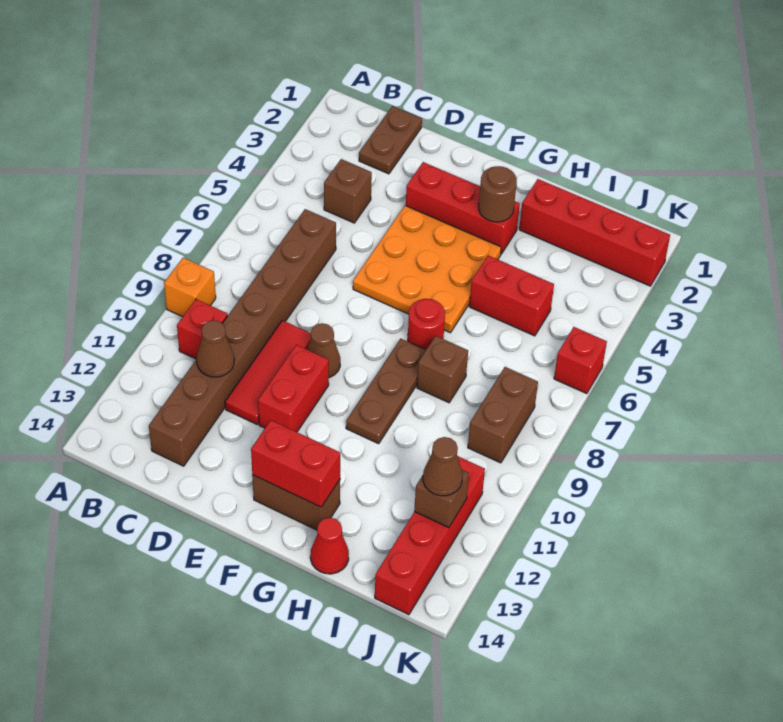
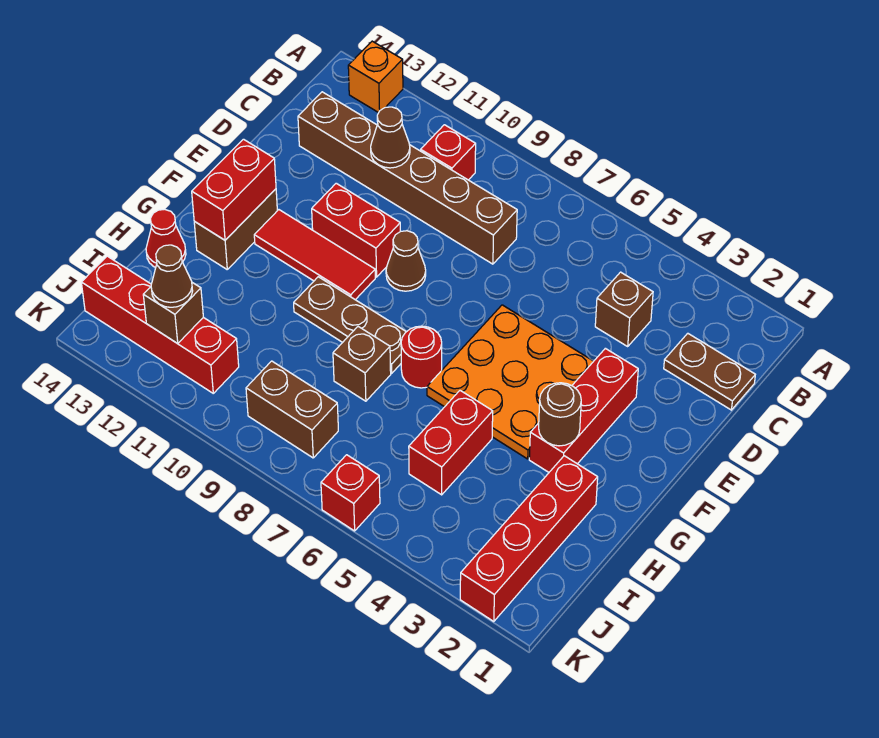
orange 1x1 brick [164,258,216,317] -> orange 1x1 brick moved to [348,41,403,113]
brown 1x8 brick [149,209,336,466] -> brown 1x6 brick [298,92,517,264]
red 1x3 tile [225,320,311,425] -> red 1x3 tile moved to [254,210,375,300]

